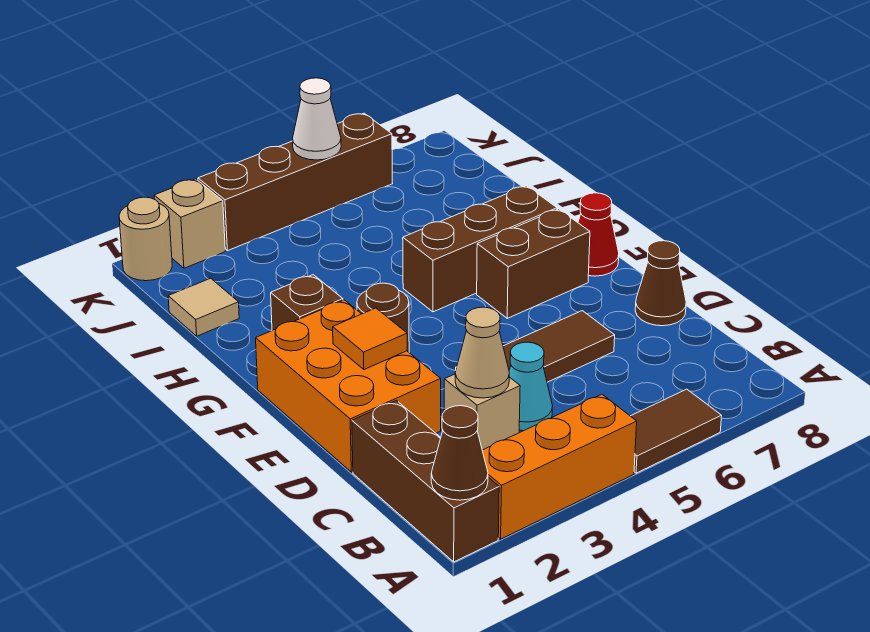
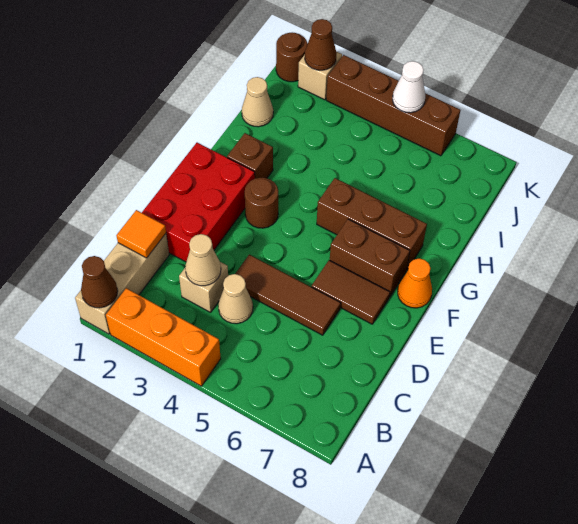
brown 1x3 brick [352,400,499,562] -> tan 1x3 brick [75,234,169,334]
brown 1x2 tile [631,389,722,473] -> brown 1x2 tile moved to [312,260,390,324]
cyan 1x1 cone [509,342,553,431] -> tan 1x1 cone [218,274,253,324]
orange 2x3 brick [256,300,441,472] -> red 2x3 brick [142,143,255,262]
brown 1x1 cone [635,241,686,326] -> brown 1x1 cone moved to [305,19,337,70]
orange 1x1 tile [333,308,407,369] -> orange 1x1 tile moved to [116,210,166,258]
red 1x1 cone [578,193,619,276] -> orange 1x1 cone [398,258,432,308]
tan 1x1 tile [168,278,239,336] -> tan 1x1 cone [242,77,273,127]
tan 1x1 round brick [119,197,172,281] -> brown 1x1 round brick [276,32,308,82]

